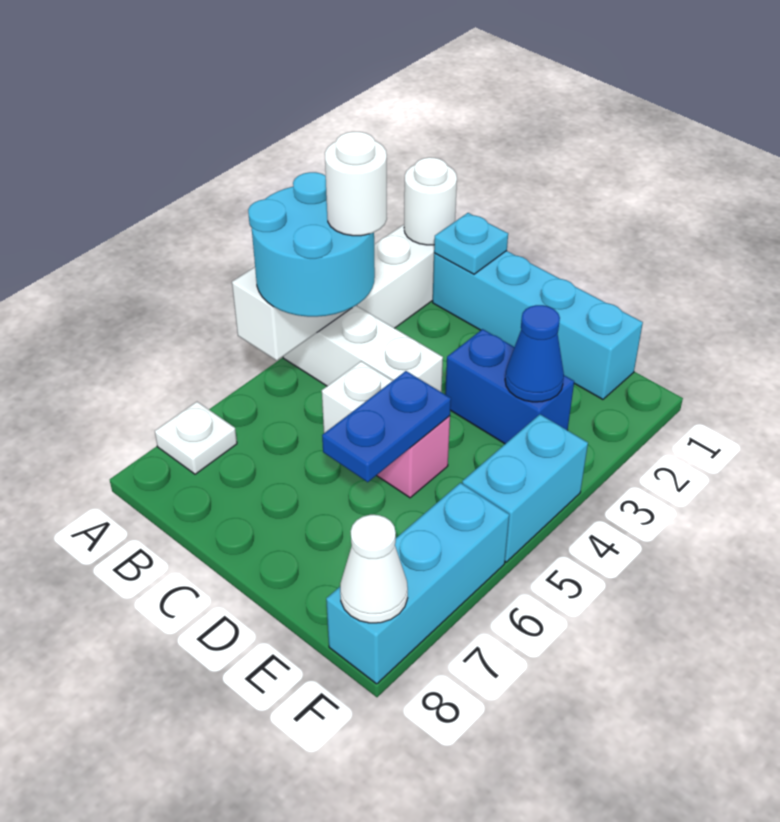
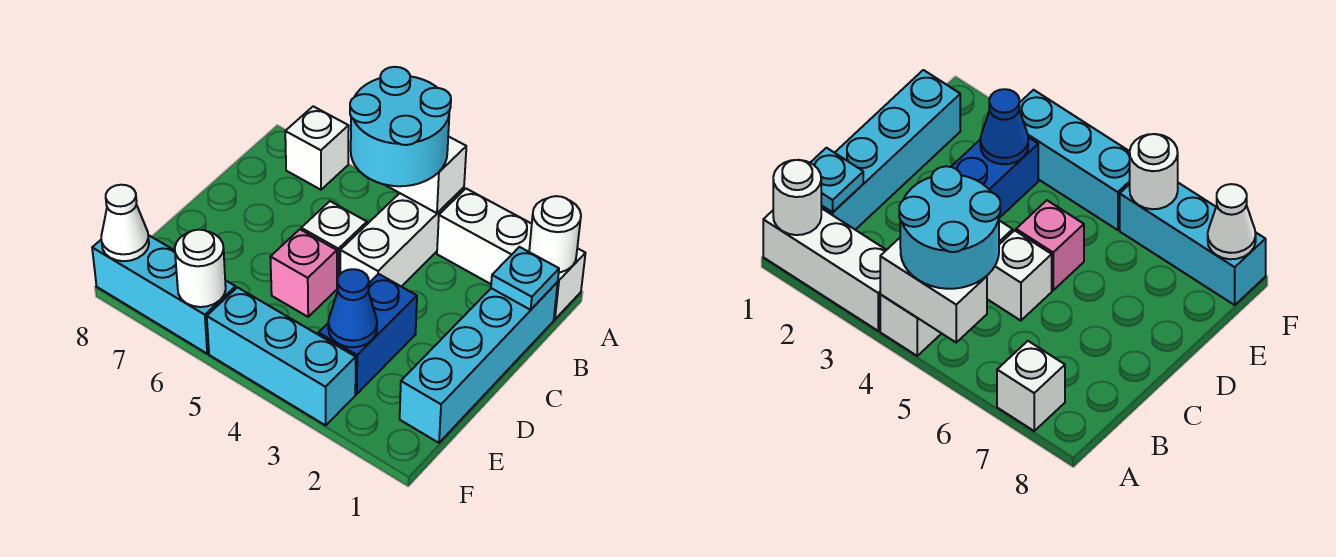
white 1x1 plate [155,402,237,474] -> white 1x1 brick [285,106,349,190]
white 1x1 round brick [325,132,387,236] -> white 1x1 round brick moved to [175,230,226,307]
blue 1x2 plate [322,371,451,482] -> none
cyan 1x2 brick [462,414,588,562] -> cyan 1x3 brick [207,288,356,425]

